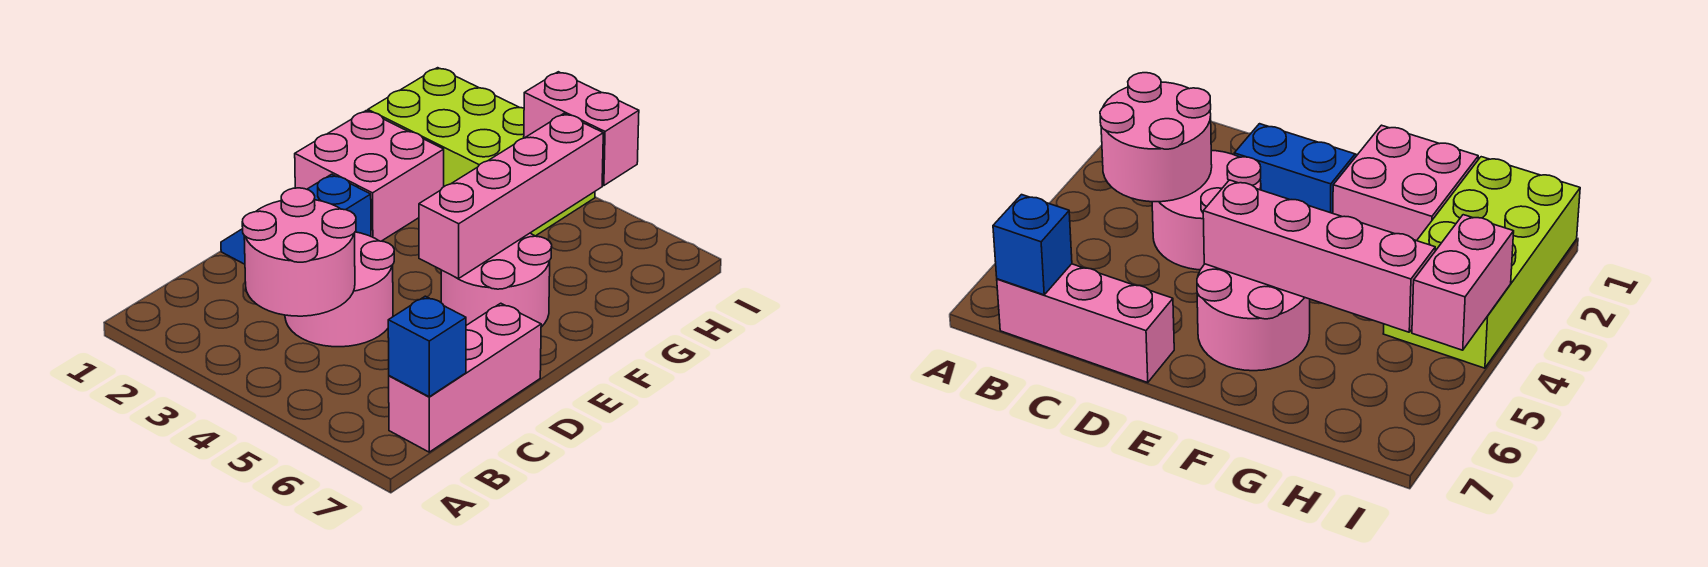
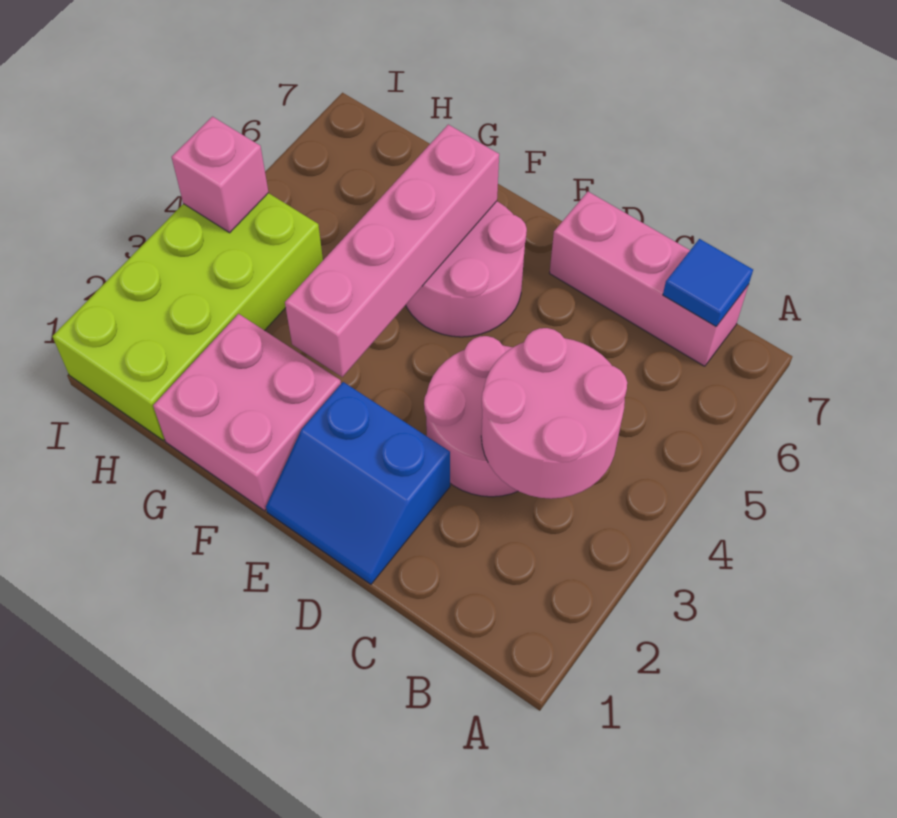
blue 1x1 brick [388,296,466,397] -> blue 1x1 tile [663,239,753,326]
pink 1x4 brick [419,114,603,279] -> pink 1x4 brick turned to [285,125,499,377]
pink 1x2 brick [524,72,639,186] -> pink 1x1 brick [172,117,268,233]

